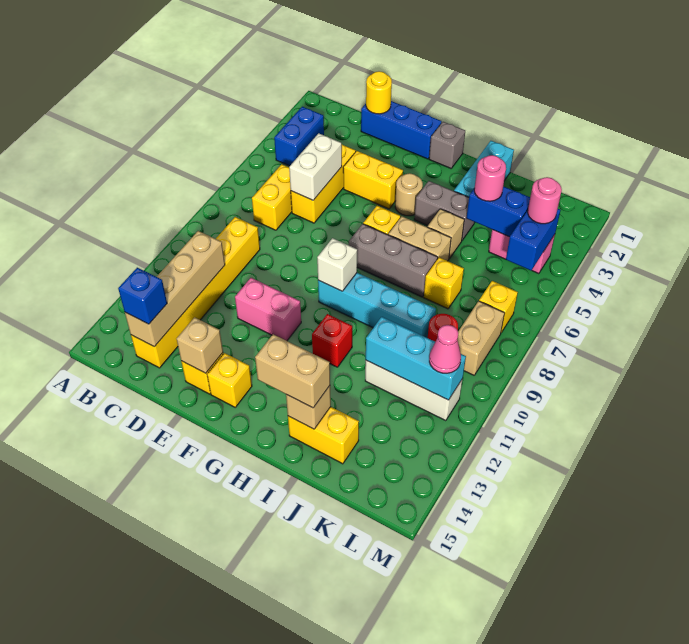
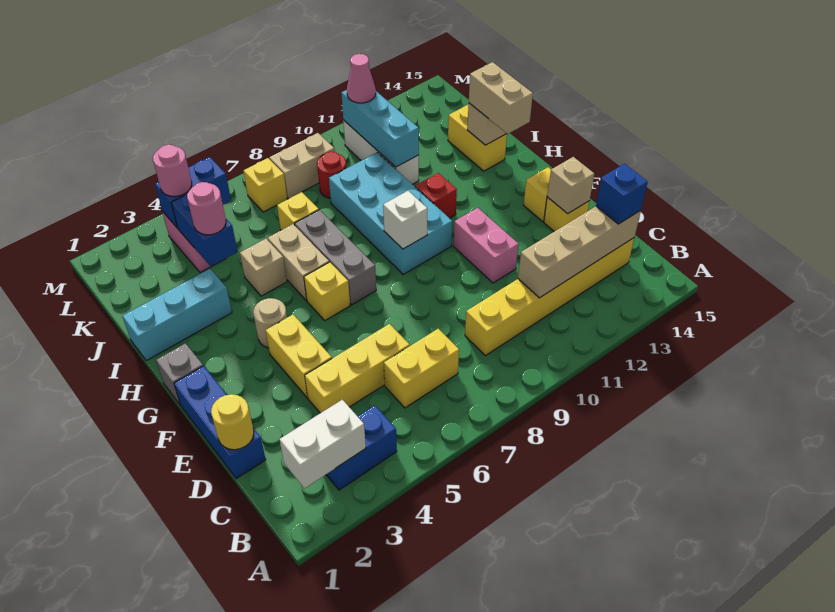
white 1x2 brick [289,133,342,200] -> white 1x2 brick moved to [279,400,366,488]
cyan 1x4 brick [318,273,436,338] -> cyan 2x4 brick [329,153,452,274]
grey 1x2 brick [414,181,474,240] -> none

